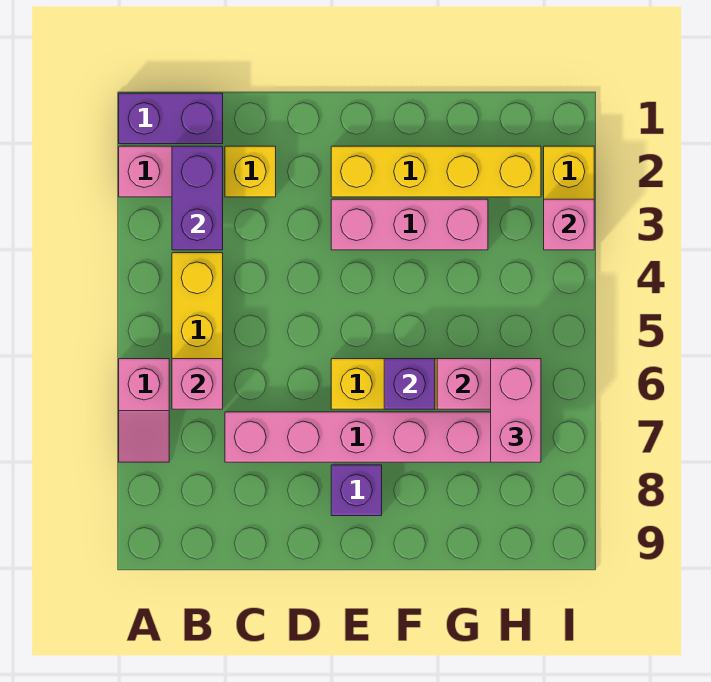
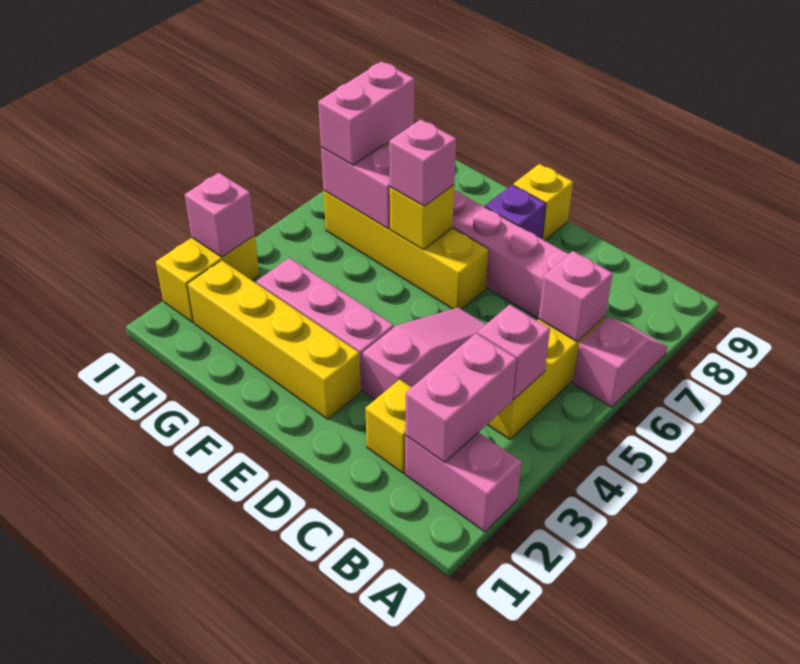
purple 1x2 brick [119,93,223,144] -> none
purple 1x2 brick [172,146,223,250] -> pink 1x2 brick [405,333,517,462]
none -> pink 1x1 brick [478,305,550,399]
none -> pink 1x3 slope [363,307,486,399]
none -> yellow 1x1 brick [513,164,573,241]
purple 1x1 brick [384,359,435,409] -> yellow 1x1 brick [390,185,454,250]
none -> pink 1x1 brick [389,119,456,206]

